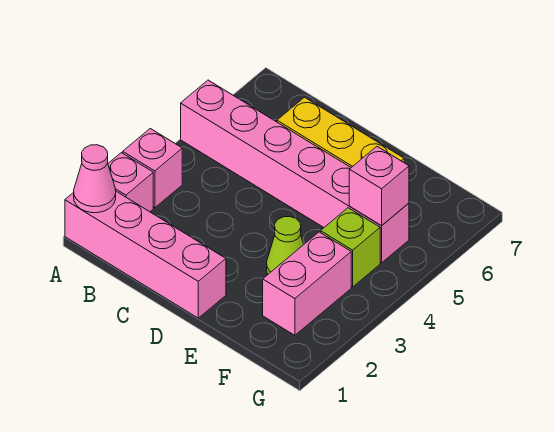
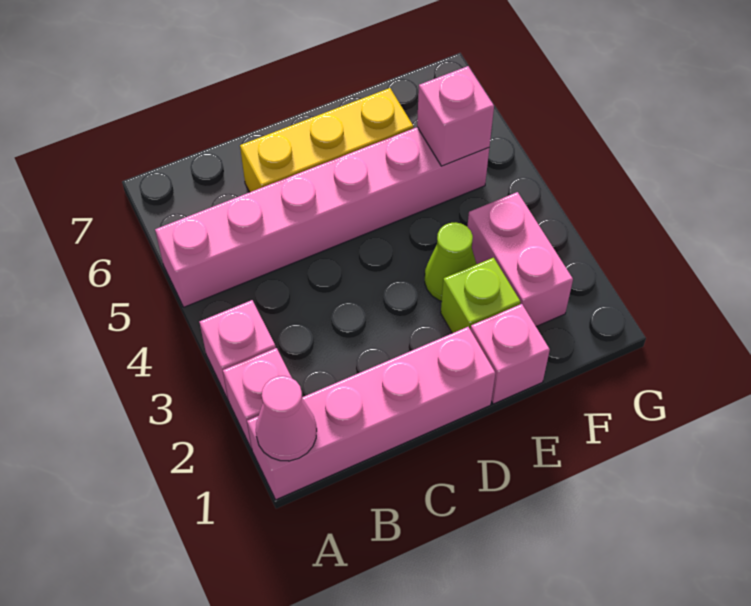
none -> pink 1x1 brick [471,304,550,404]
lime 1x1 brick [321,208,380,287] -> lime 1x1 brick moved to [441,258,520,333]

